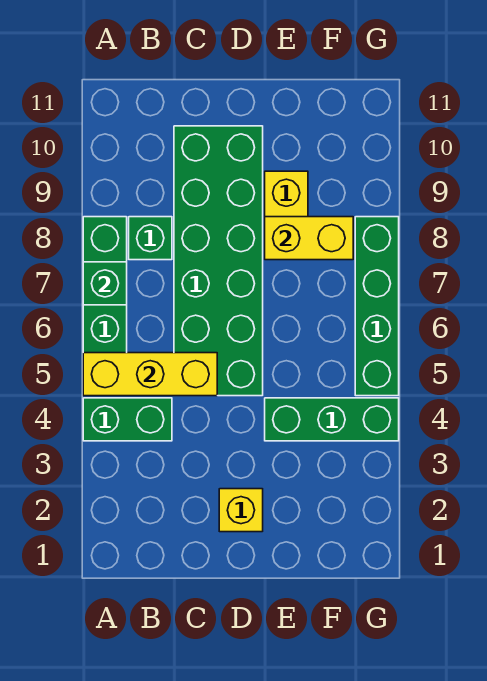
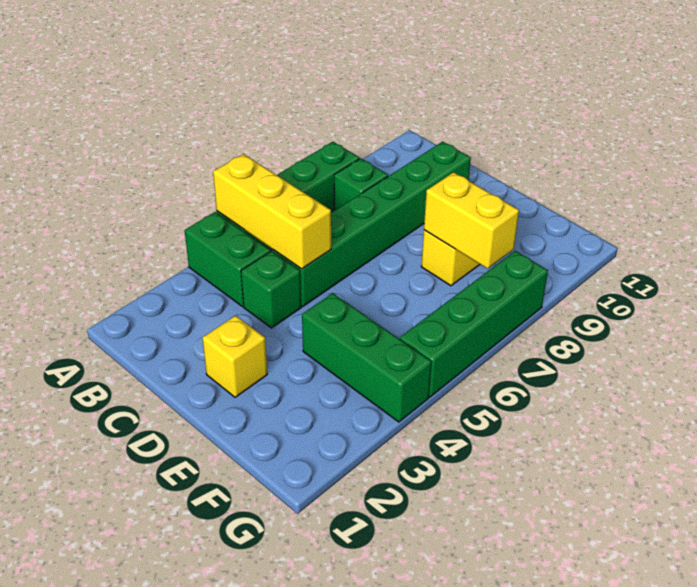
green 1x1 brick [83,262,127,305] -> green 1x1 brick moved to [241,251,301,328]
green 2x6 brick [174,126,263,396] -> green 1x6 brick [273,142,471,306]

